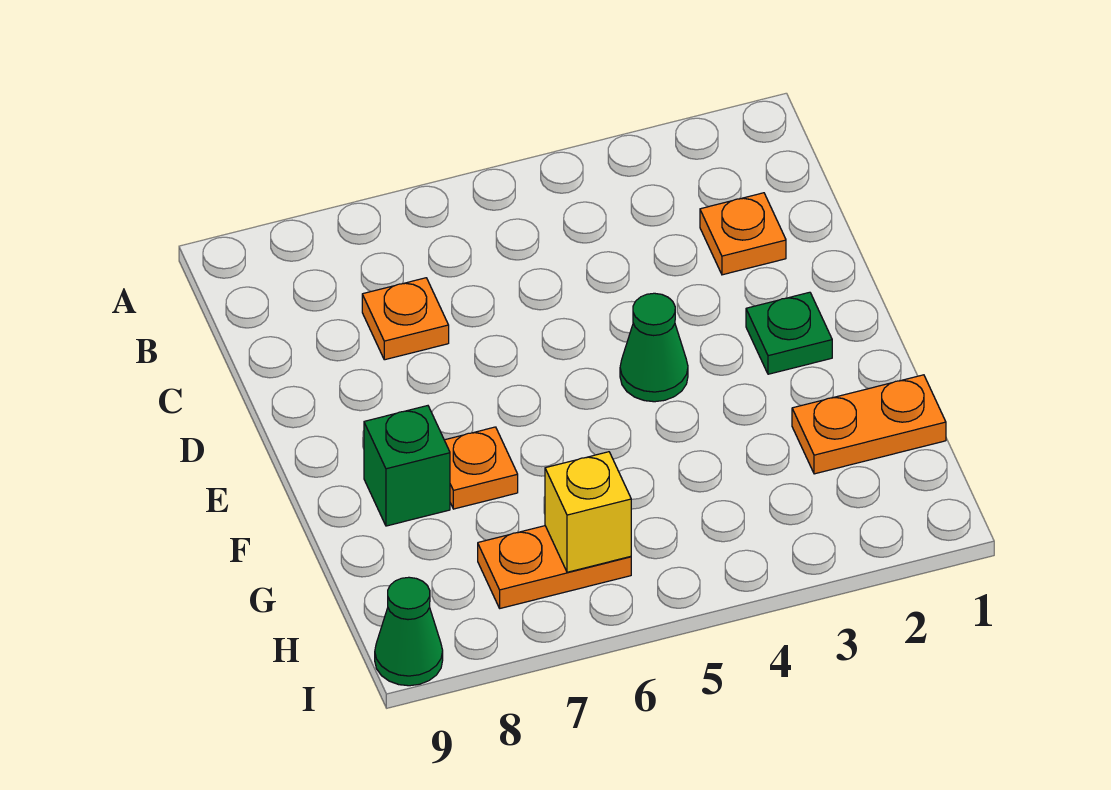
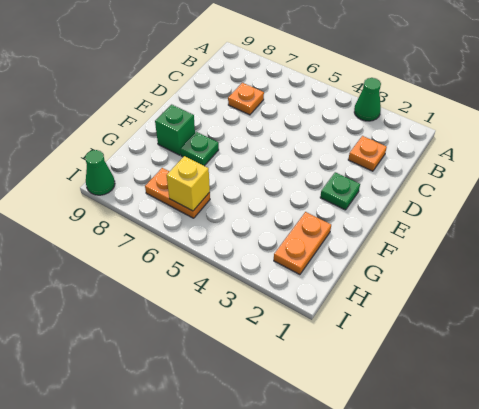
green 1x1 cone [620,293,688,402] -> green 1x1 cone moved to [354,78,381,121]
orange 1x1 plate [444,427,518,509] -> green 1x1 plate [180,132,219,166]
orange 1x2 plate [792,375,946,474] -> orange 1x2 plate turned to [274,212,331,275]

